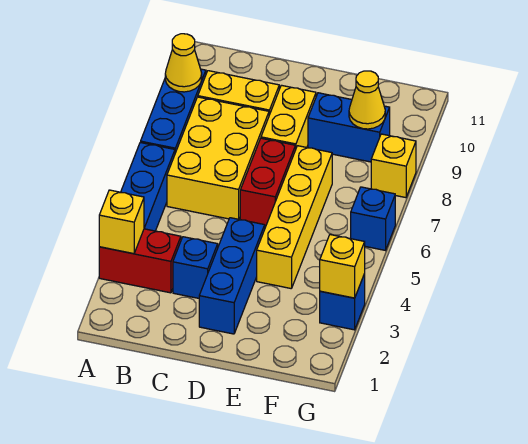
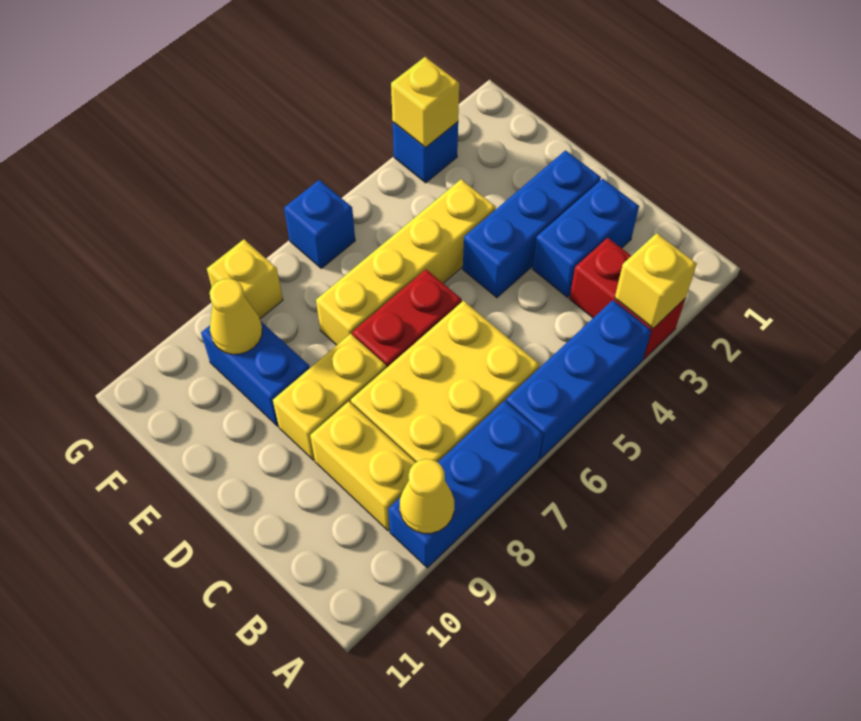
blue 1x1 brick [173,237,218,298] -> blue 1x2 brick [533,179,639,297]

